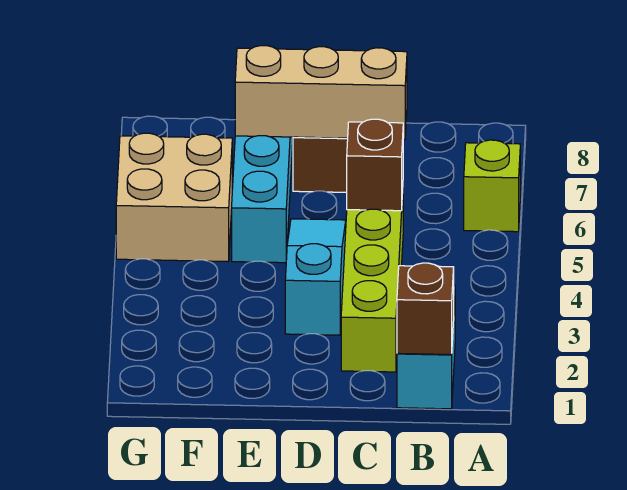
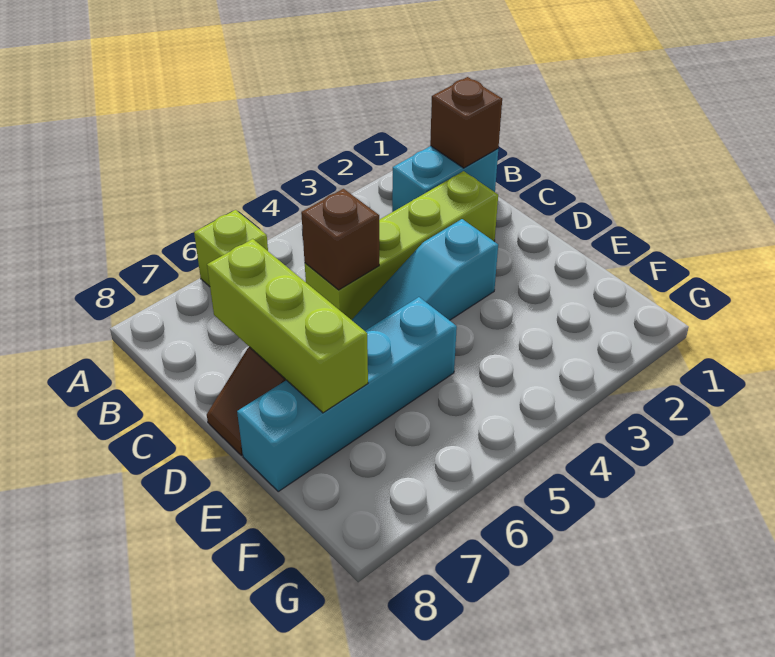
tan 1x3 brick [235,46,407,139] -> lime 1x3 brick [207,239,368,413]
tan 2x2 brick [116,133,232,262] -> none

